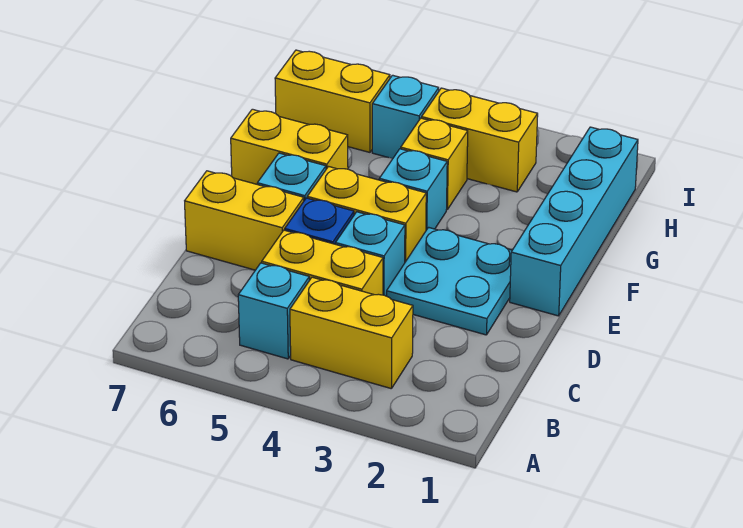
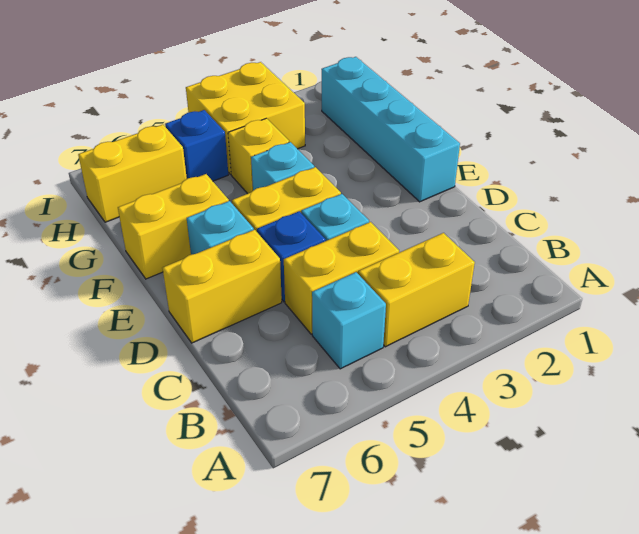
cyan 2x2 plate [387,227,512,335] -> none
yellow 1x2 brick [422,88,538,192] -> yellow 2x2 brick [186,62,305,174]
cyan 1x1 brick [372,75,439,159] -> blue 1x1 brick [165,110,228,181]

